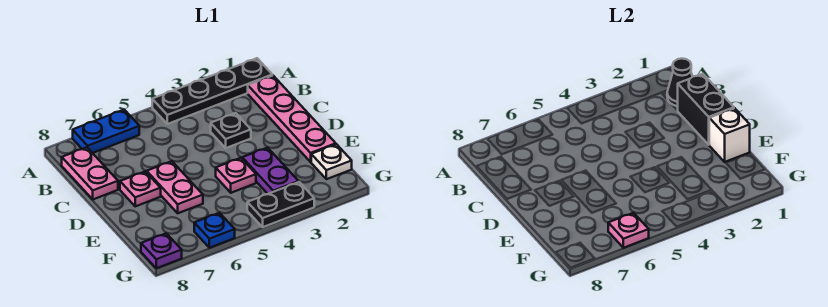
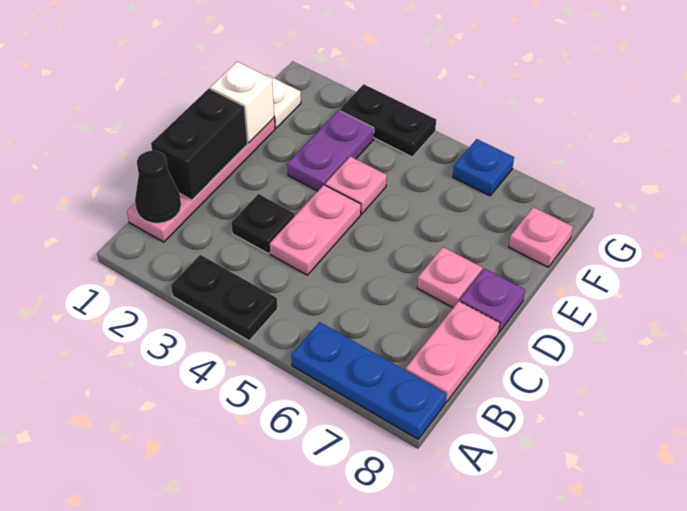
black 1x4 plate [152,58,272,124] -> black 1x2 plate [171,255,277,341]
blue 1x2 plate [73,110,139,153] -> blue 1x3 plate [291,322,446,439]
pink 1x2 plate [147,161,203,213] -> pink 1x2 plate moved to [270,185,361,275]
pink 1x1 plate [608,213,649,248] -> pink 1x1 plate moved to [509,207,573,267]
purple 1x1 plate [141,233,182,268] -> purple 1x1 plate moved to [460,269,525,332]

